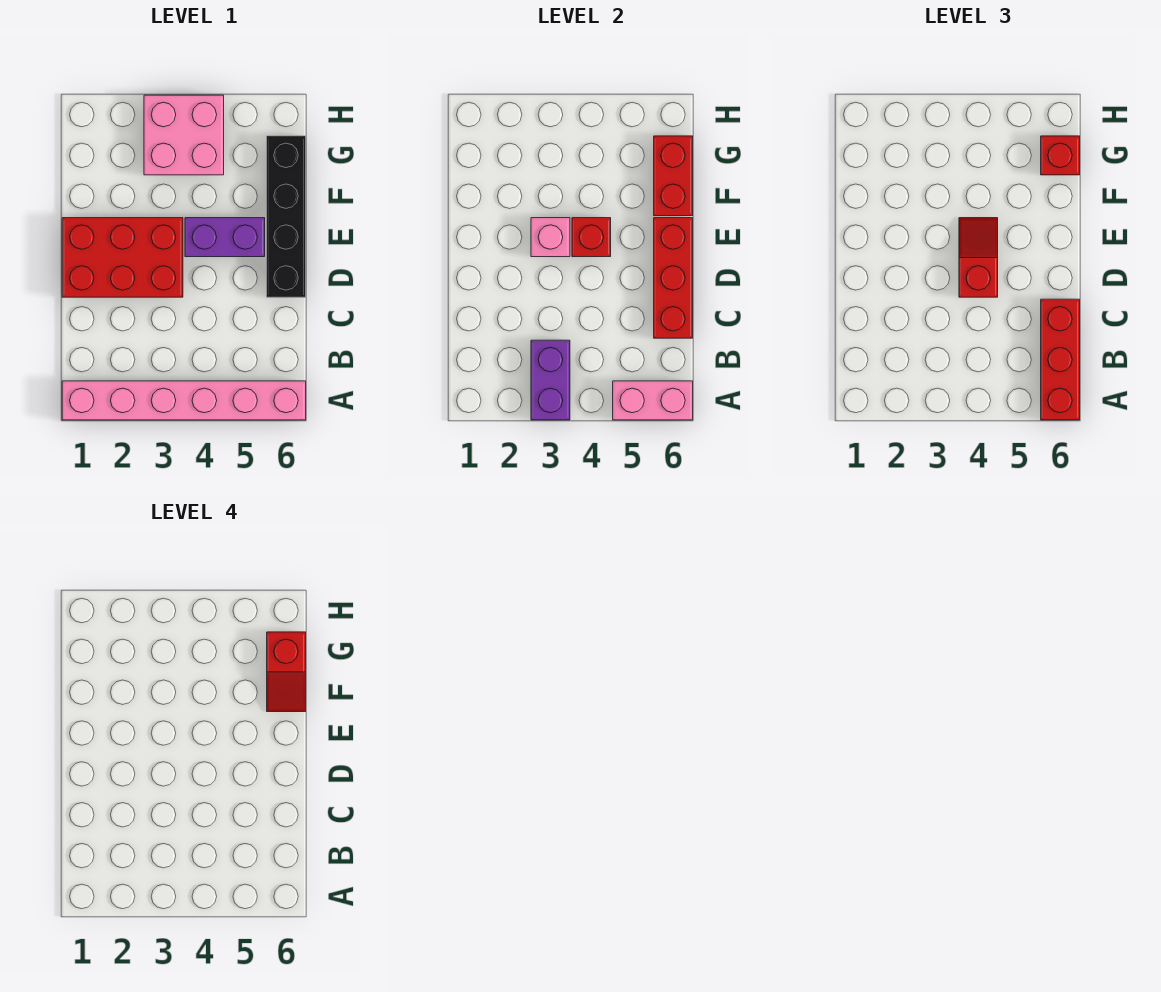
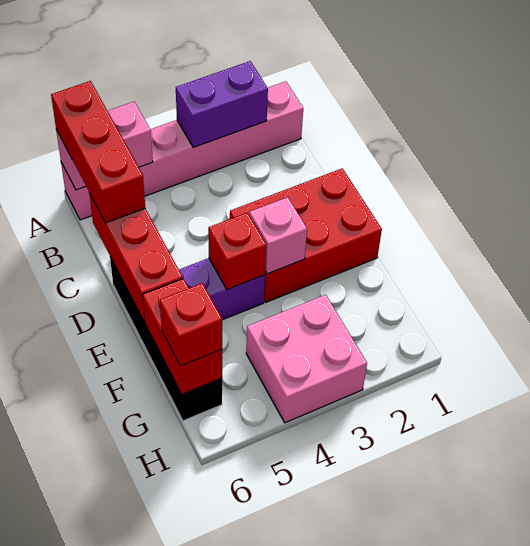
purple 1x2 brick [531,340,570,420] -> purple 1x2 brick turned to [176,61,268,147]
red 1x2 slope [959,218,998,297] -> none
red 1x2 slope [267,632,306,712] -> none

